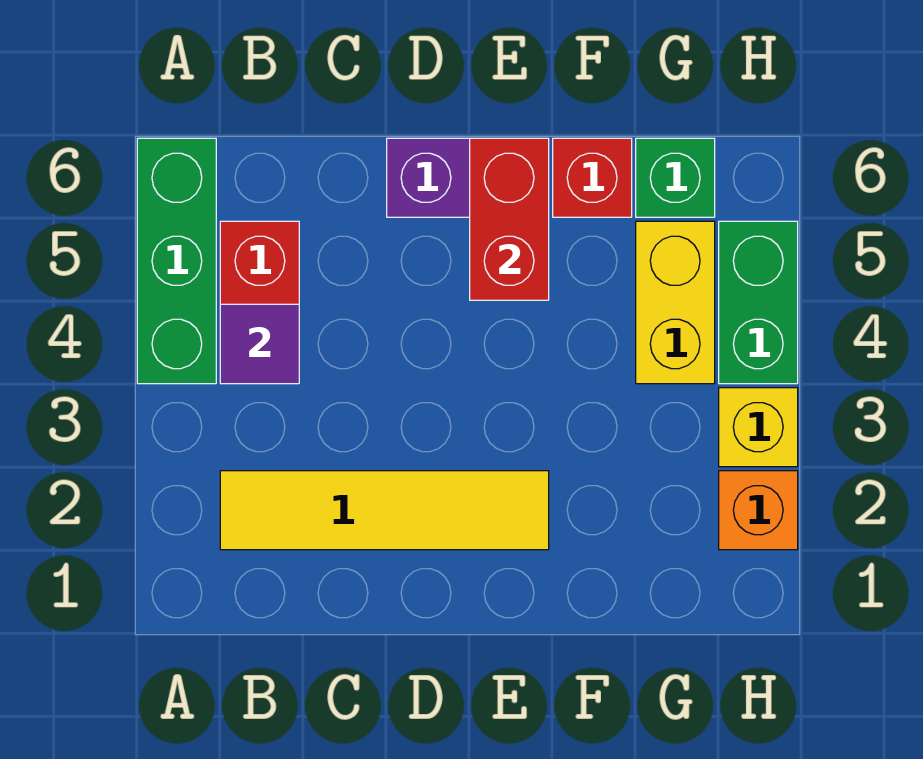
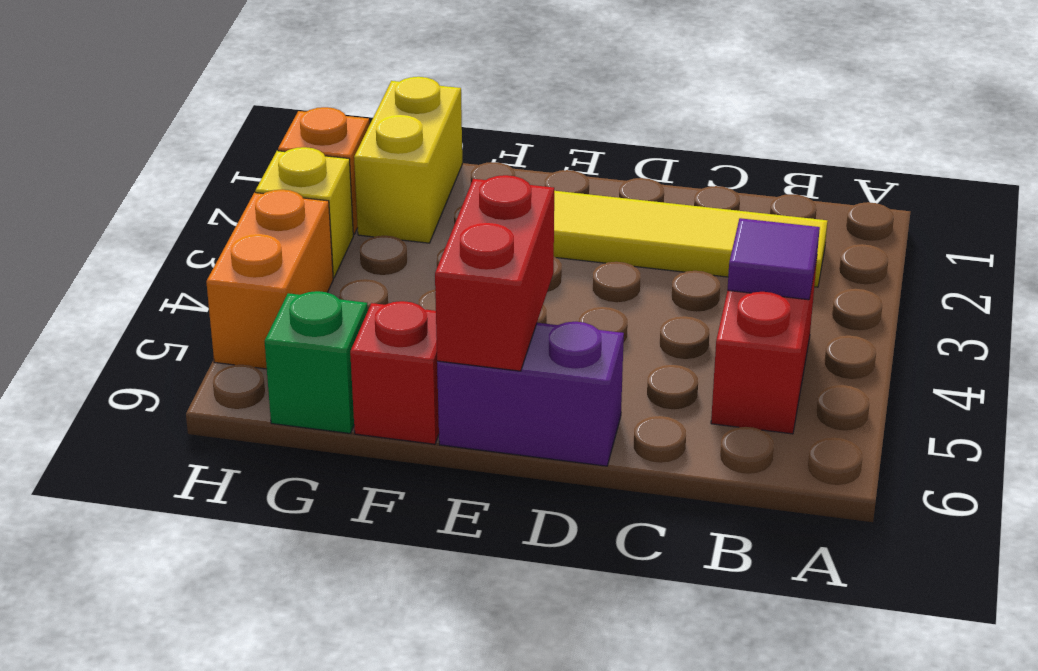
green 1x3 brick [137,138,216,384] -> none
yellow 1x2 brick [636,221,715,384] -> yellow 1x2 brick moved to [354,77,462,243]
green 1x2 brick [719,221,798,384] -> orange 1x2 brick [206,190,333,369]

